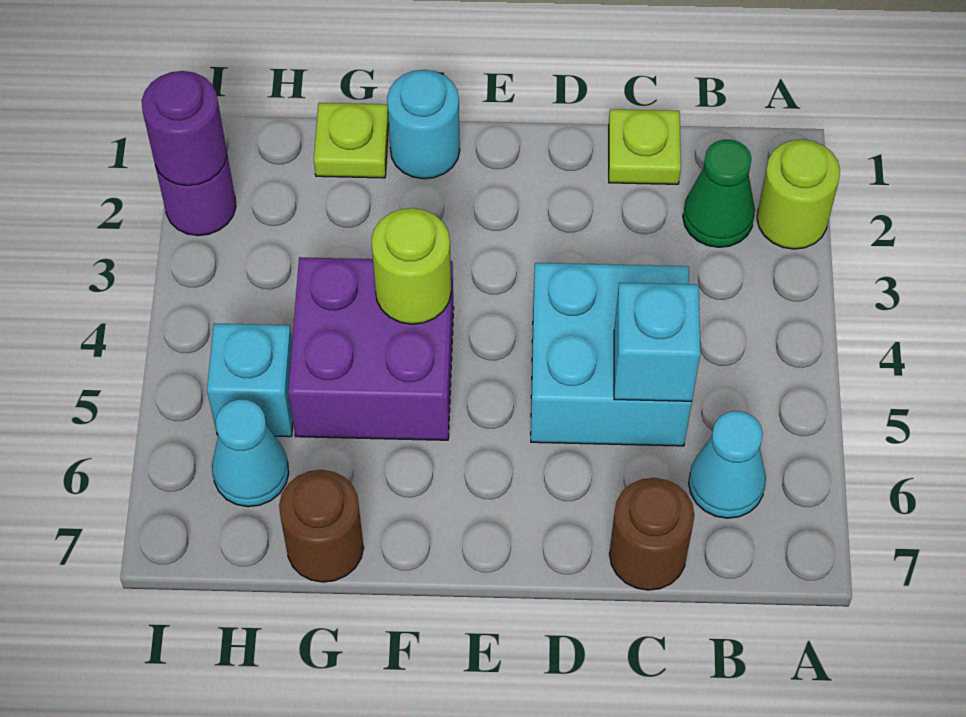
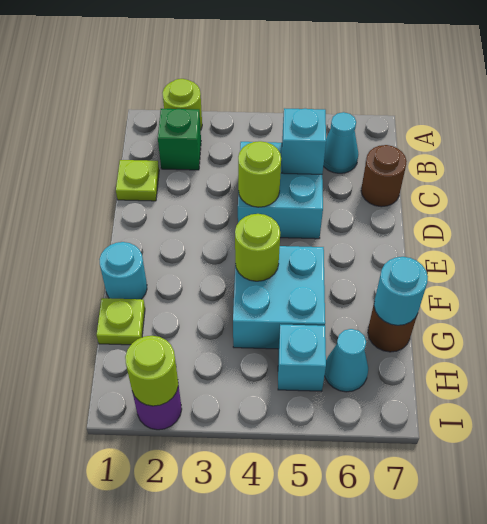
green 1x1 cone [683,140,755,247] -> green 1x1 brick [158,109,201,170]
none -> lime 1x1 round brick [238,141,281,207]
purple 2x2 brick [288,257,454,440] -> cyan 2x2 brick [233,246,325,349]
none -> cyan 1x1 round brick [374,257,428,325]
purple 1x1 round brick [142,71,227,186] -> lime 1x1 round brick [125,336,178,406]

